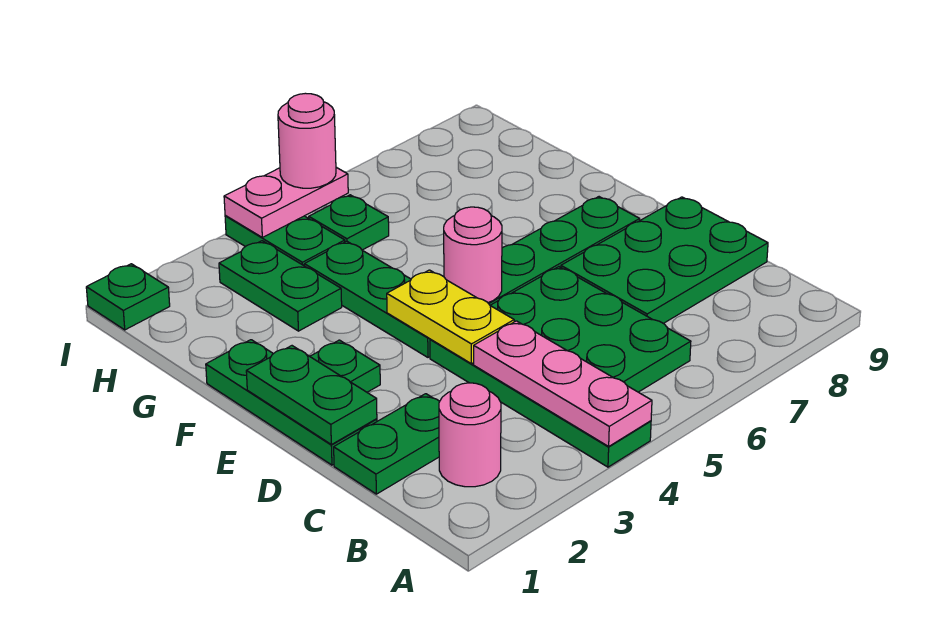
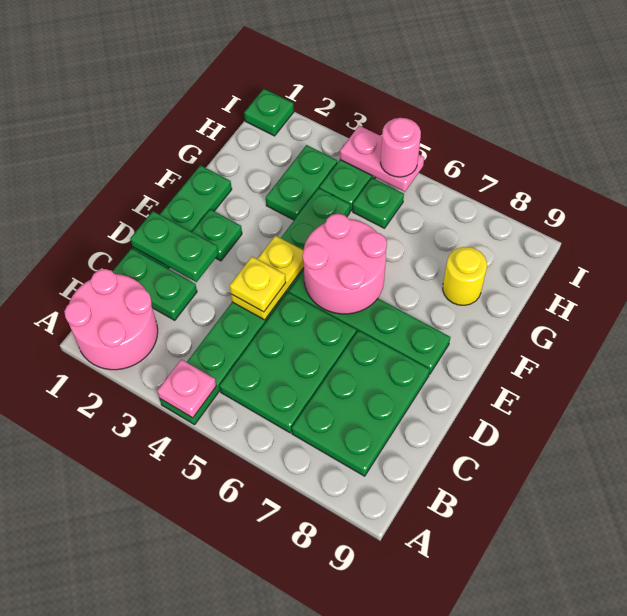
pink 1x3 plate [474,321,652,446] -> pink 1x1 plate [157,359,216,418]
pink 1x1 round brick [439,383,501,487] -> pink 2x2 round brick [64,269,158,370]
green 2x3 plate [561,197,768,323] -> green 2x3 plate turned to [292,331,430,476]
green 1x2 plate [246,346,377,445] -> green 1x2 plate turned to [130,211,219,282]
none -> yellow 1x1 plate [230,257,286,312]
pink 1x1 round brick [444,207,502,303] -> pink 2x2 round brick [303,214,387,314]
none -> yellow 1x1 round brick [443,247,487,305]

